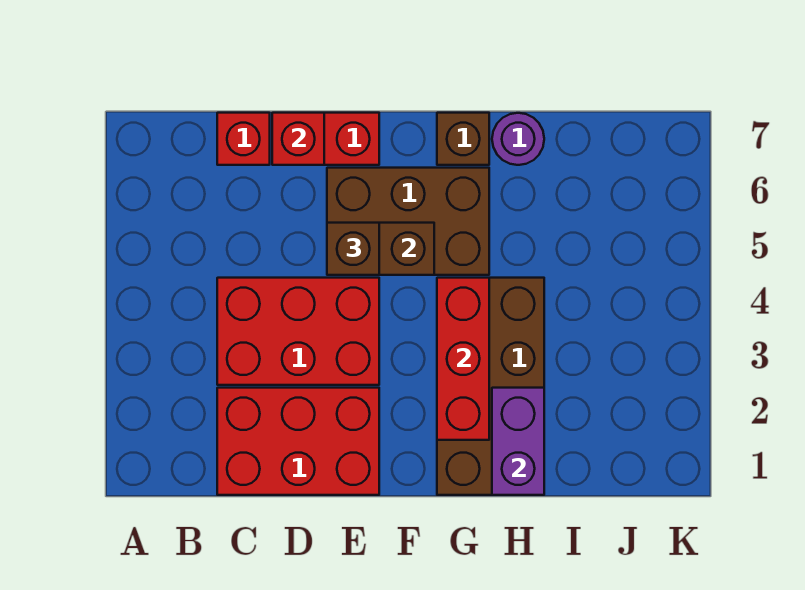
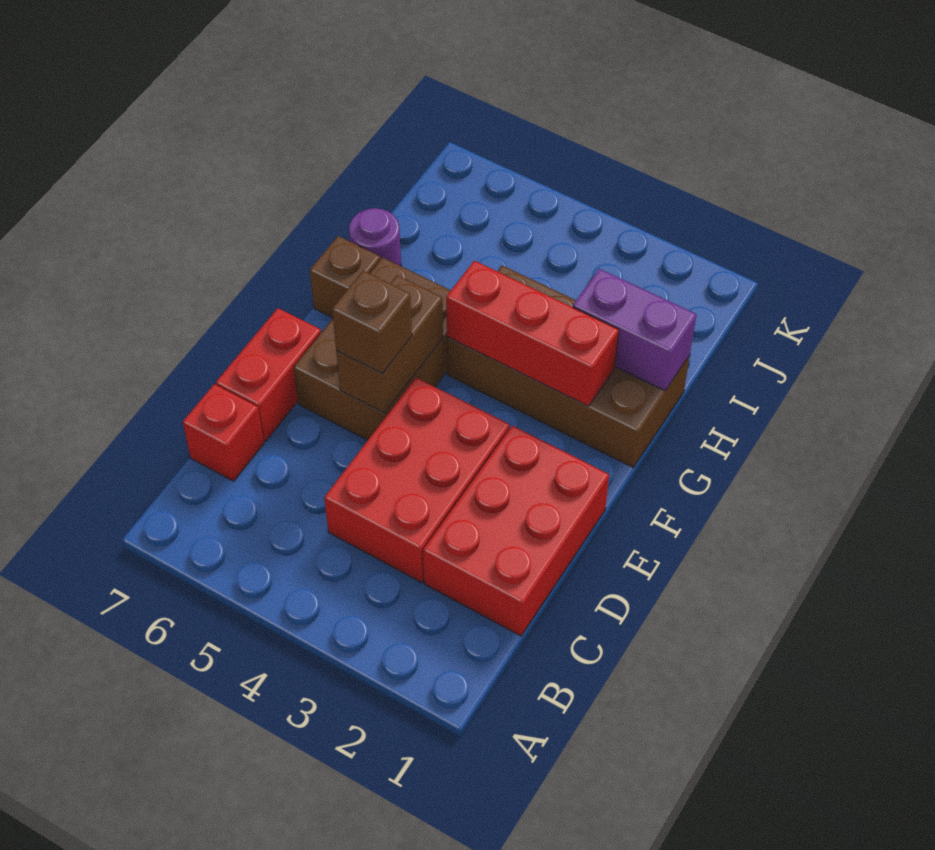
red 1x1 brick [272,113,324,165] -> none

